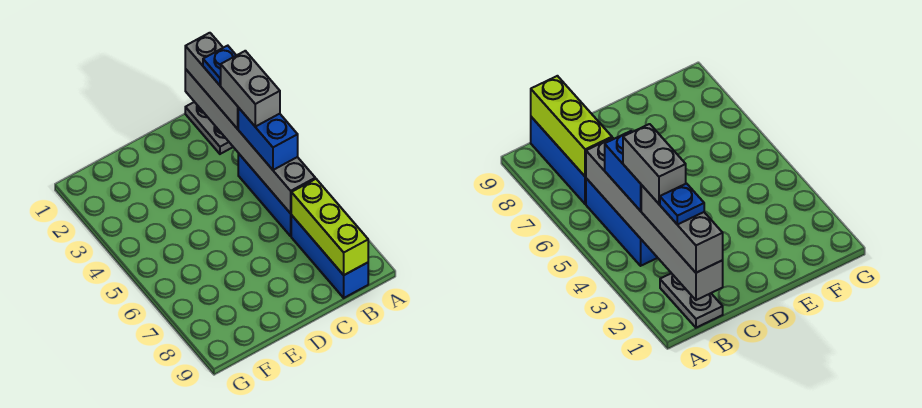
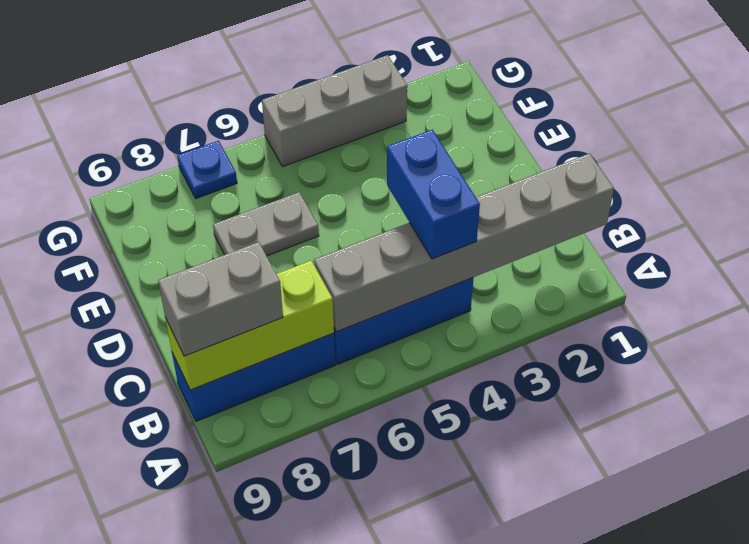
grey 1x2 plate [185,102,233,154] -> grey 1x2 plate moved to [213,192,319,256]
grey 1x3 brick [185,33,238,129] -> grey 1x3 brick moved to [262,55,407,167]
blue 1x1 plate [203,46,236,85] -> blue 1x1 plate moved to [177,141,237,198]
grey 1x2 brick [221,51,280,127] -> grey 1x2 brick moved to [158,242,283,356]
blue 1x2 brick [238,108,298,170] -> blue 1x2 brick turned to [387,130,480,259]

